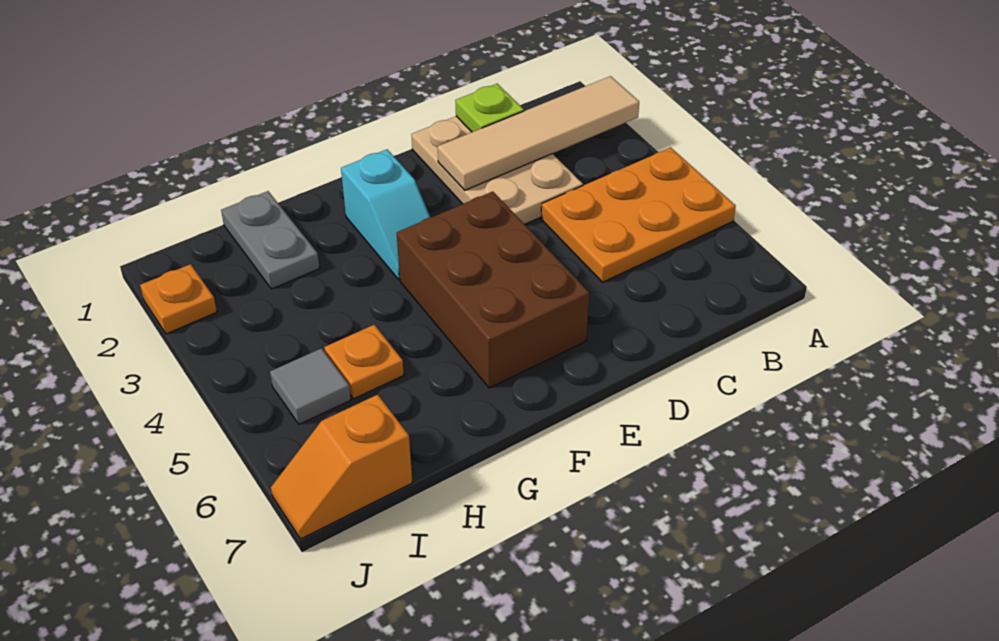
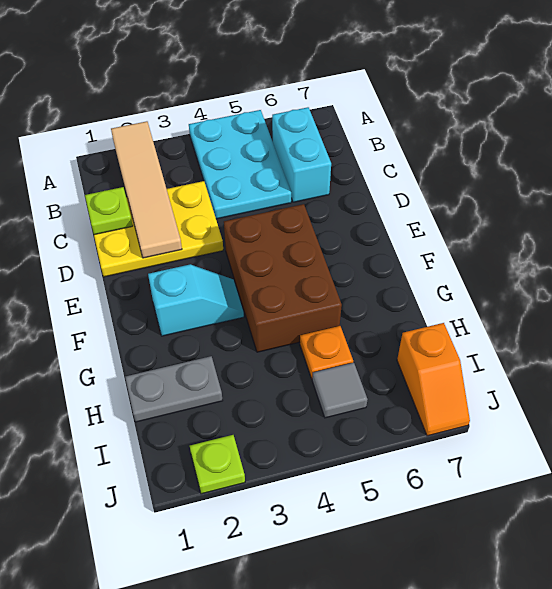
orange 2x3 plate [541,148,736,282] -> cyan 2x3 plate [189,110,291,219]
none -> cyan 1x2 brick [272,107,331,202]
tan 2x3 plate [411,116,583,224] -> yellow 2x3 plate [94,181,223,277]
brown 2x3 brick [397,192,589,388] -> brown 2x3 brick turned to [224,204,342,352]
orange 1x1 plate [140,264,217,334] -> lime 1x1 plate [190,435,245,494]

